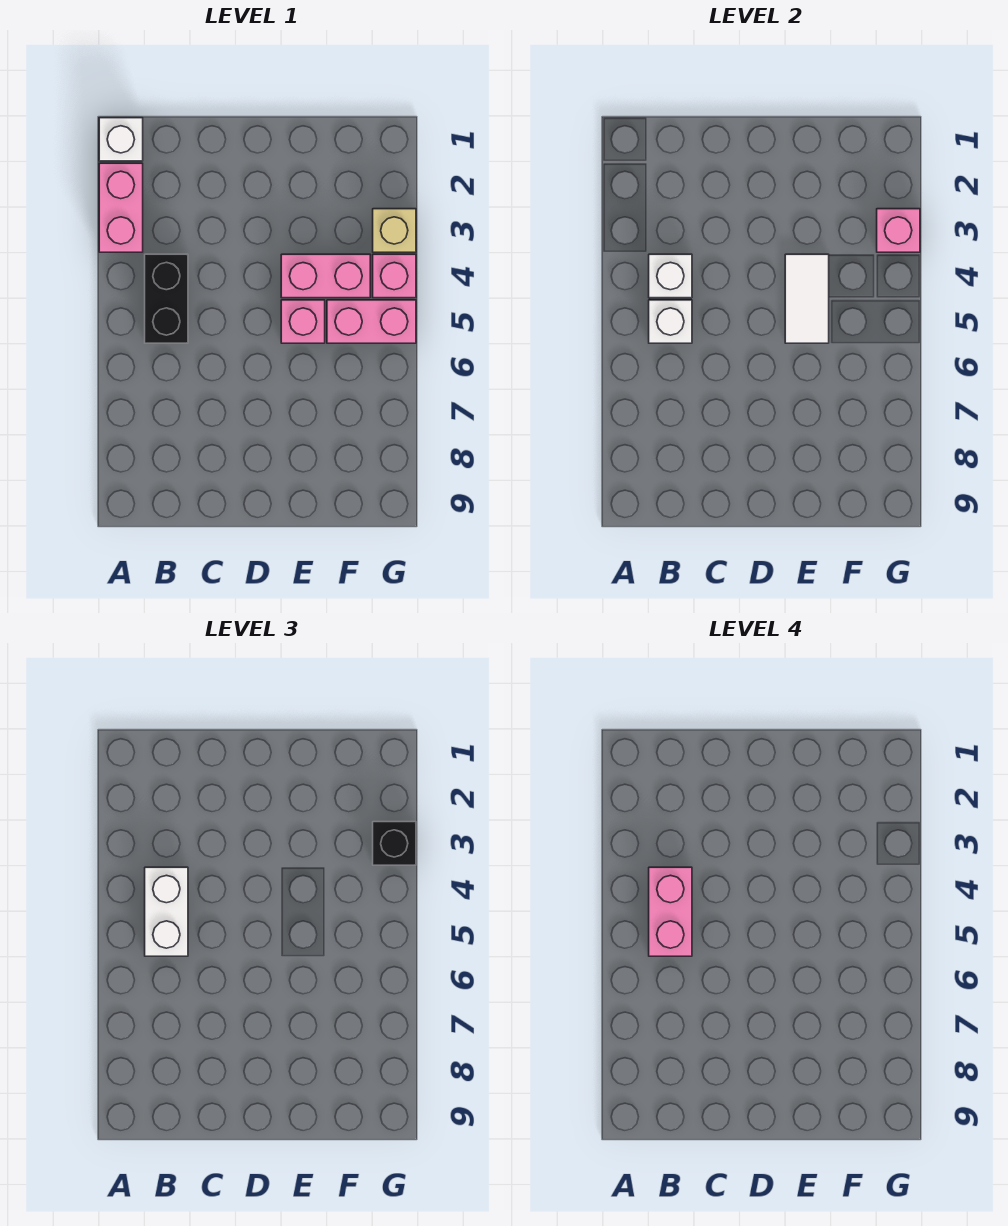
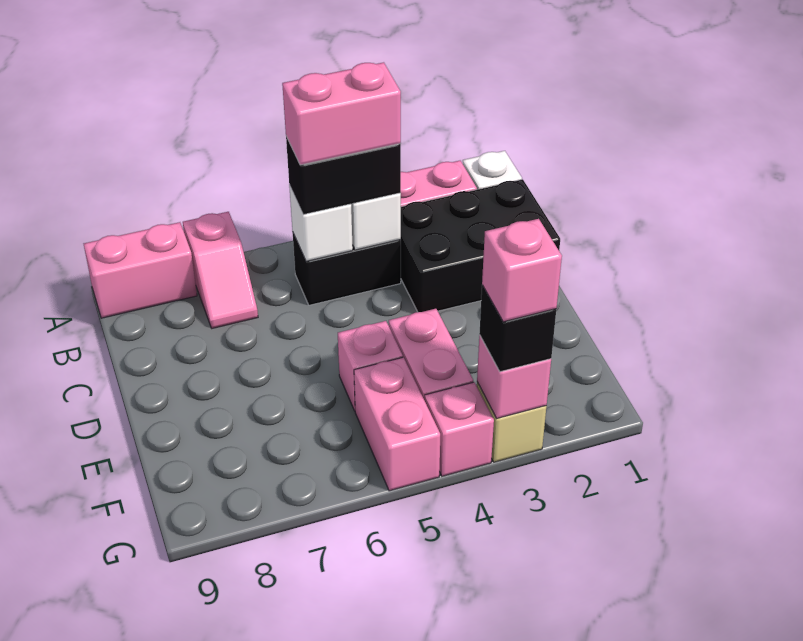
none -> pink 1x2 slope [183,212,258,328]
none -> pink 1x2 brick [84,222,197,318]
none -> black 2x3 brick [401,179,560,312]
white 1x2 brick [145,867,188,956] -> black 1x2 brick [286,136,401,215]
white 1x2 tile [785,254,829,343] -> none
none -> pink 1x1 brick [482,219,562,322]

